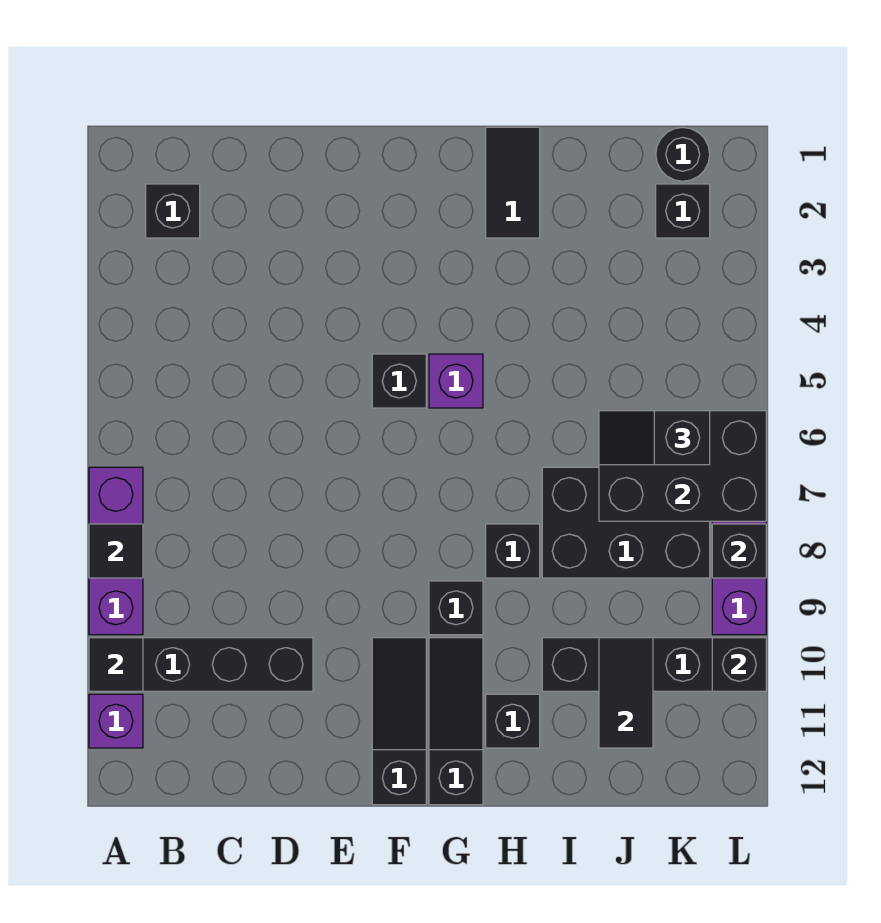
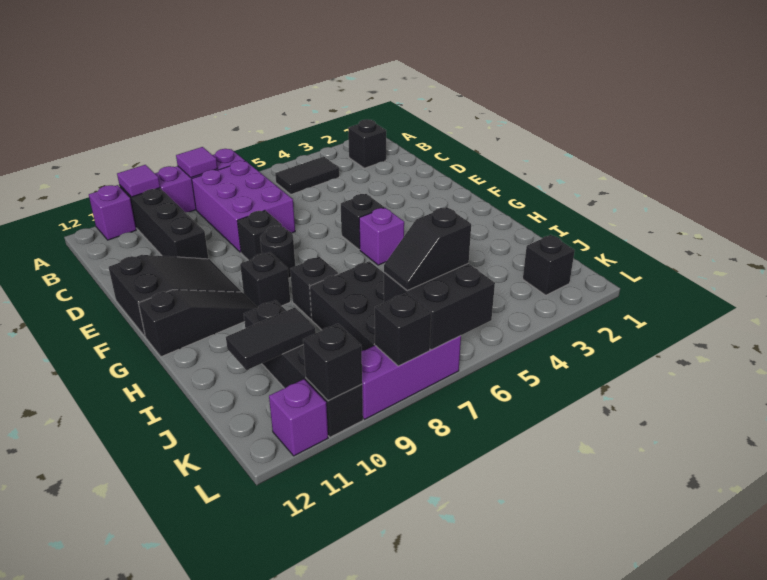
black 1x1 tile [89,524,143,578] -> purple 1x1 tile [176,147,218,178]
black 1x1 tile [89,638,143,691] -> purple 1x1 tile [117,165,160,197]
none -> purple 2x3 brick [192,161,295,252]
black 1x3 slope [372,638,426,805] -> black 2x3 slope [109,255,241,336]
black 1x2 tile [486,127,540,238] -> black 1x2 tile moved to [275,157,339,194]
black 1x1 brick [486,694,540,748] -> black 1x1 brick moved to [237,210,282,260]
black 2x3 brick [599,411,766,521] -> black 2x2 brick [384,264,495,350]
black 1x2 slope [599,411,710,465] -> black 1x2 slope turned to [384,207,471,291]
black 1x1 round brick [656,127,710,181] -> black 1x1 round brick moved to [260,226,295,278]
none -> purple 1x1 brick [269,379,328,456]

